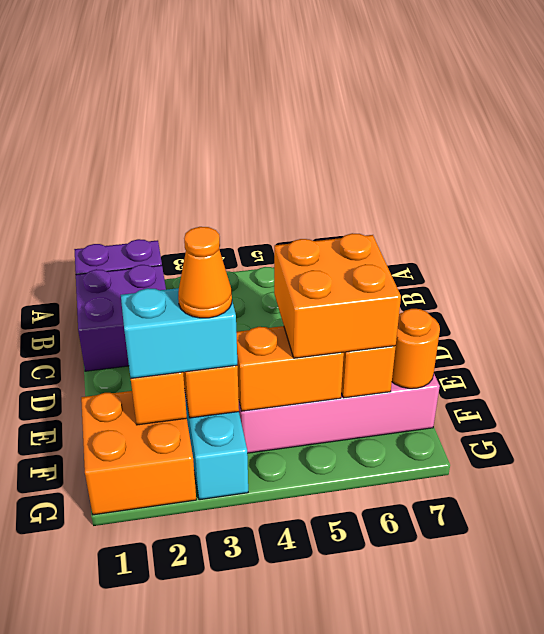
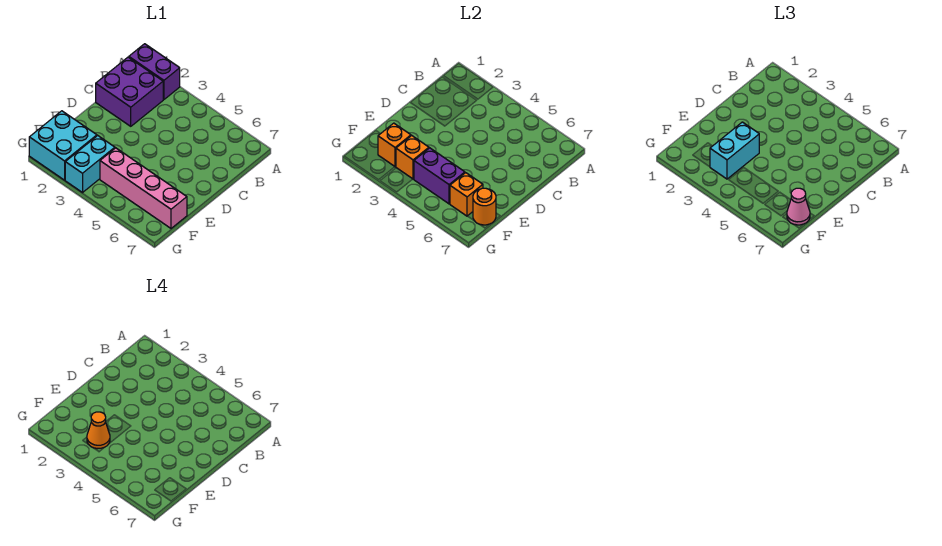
orange 2x2 brick [274,233,401,358] -> none
orange 2x2 brick [81,391,196,515] -> cyan 2x2 brick [29,111,97,180]
cyan 1x2 brick [121,288,237,378] -> cyan 1x2 brick turned to [710,122,759,179]
orange 1x2 brick [236,326,344,411] -> purple 1x2 brick [414,148,465,204]
none -> pink 1x1 cone [787,188,810,225]

